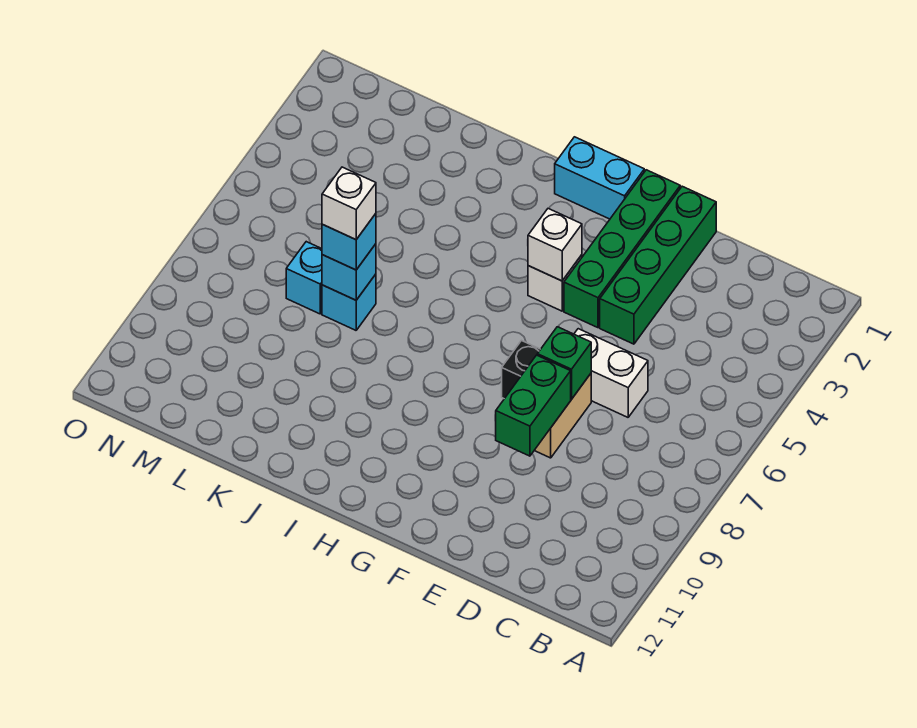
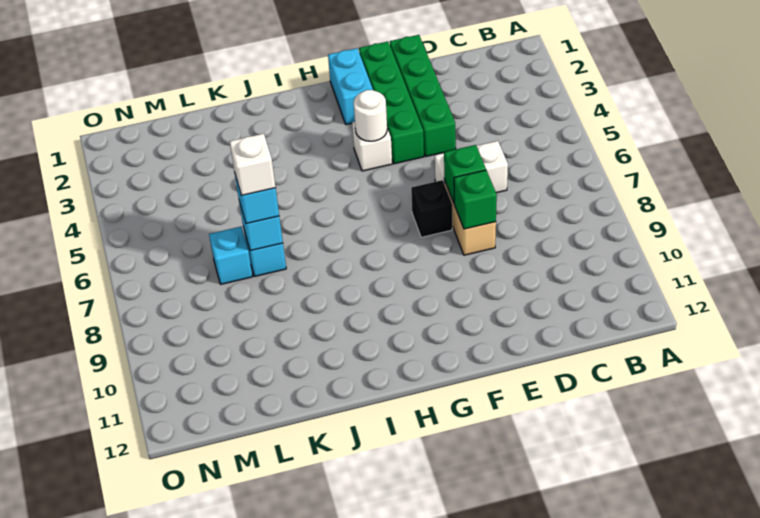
green 1x2 brick [496,355,571,456] -> green 1x1 brick [454,170,497,229]
cyan 1x2 brick [555,137,644,219] -> cyan 1x2 brick turned to [328,48,373,124]
white 1x1 brick [528,209,582,281] -> white 1x1 round brick [354,90,387,141]

